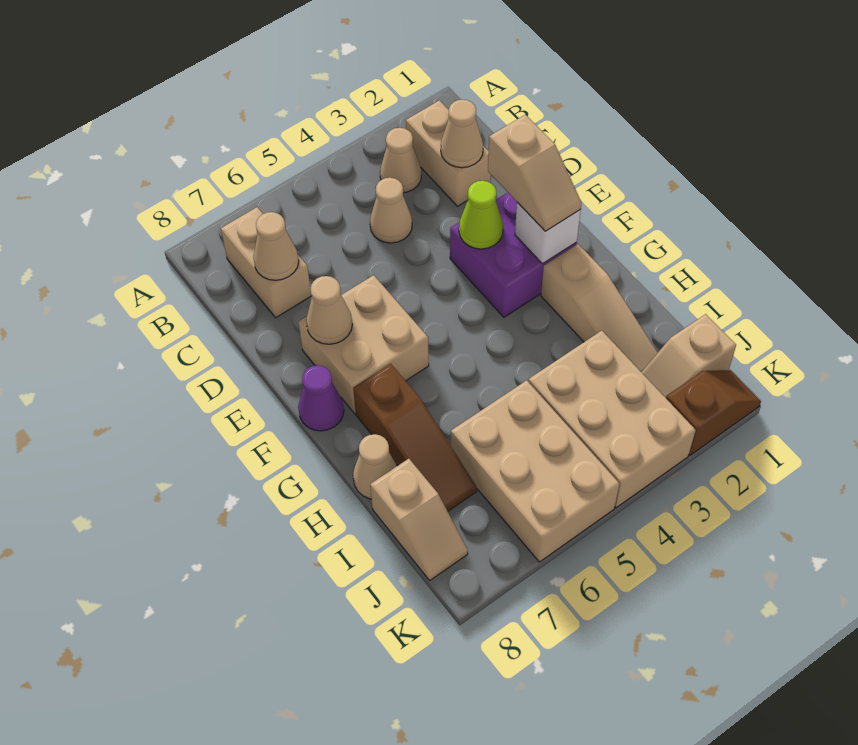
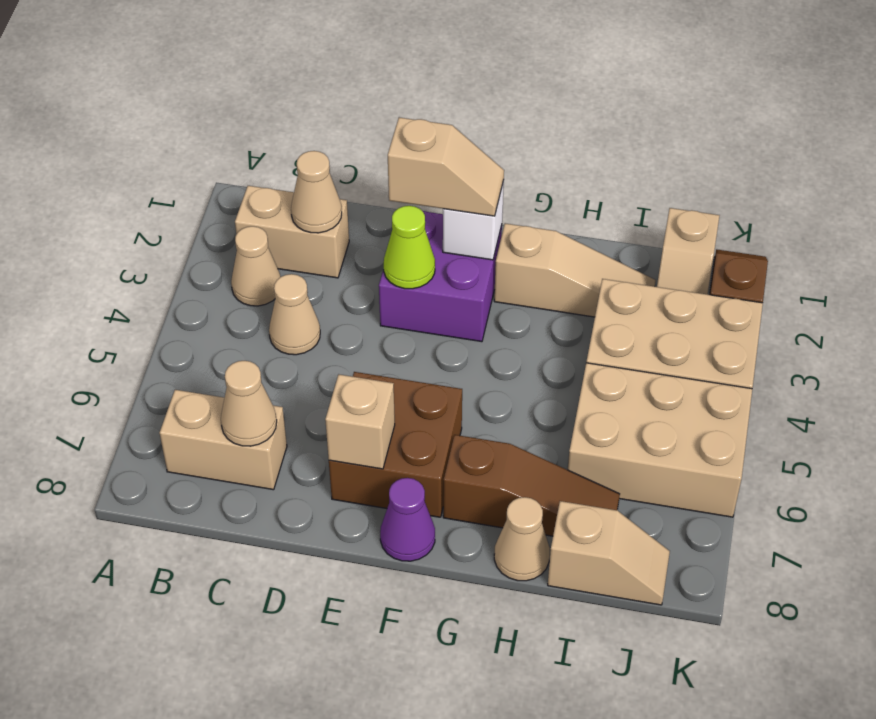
tan 2x2 brick [298,275,429,413] -> brown 2x2 brick [329,372,462,517]
tan 1x1 cone [306,276,352,344] -> tan 1x1 brick [325,375,395,469]

